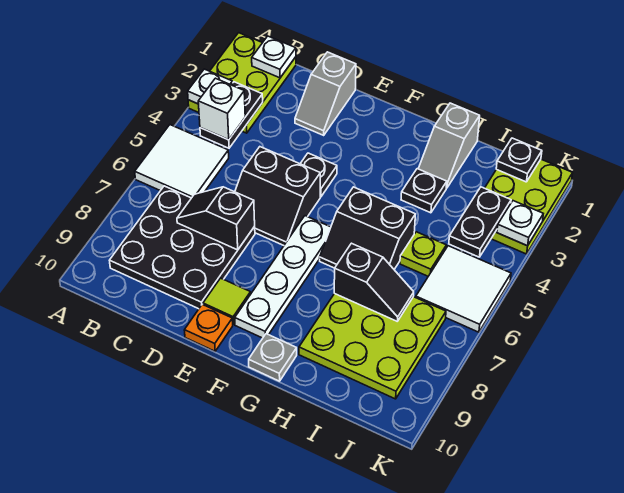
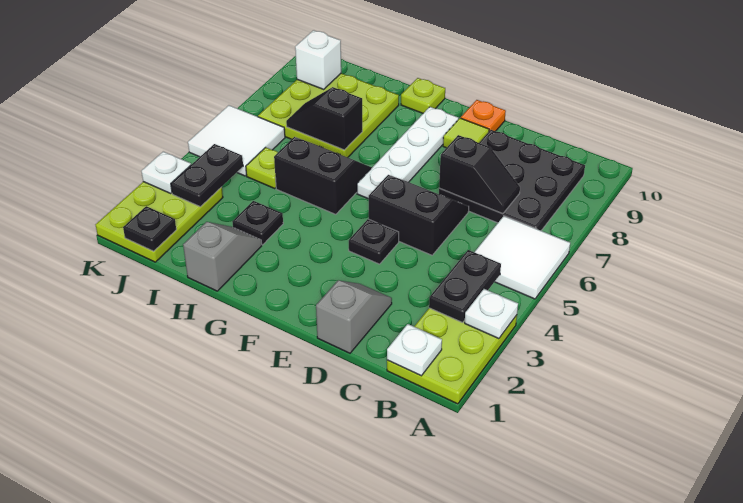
white 1x1 brick [198,78,245,140] -> white 1x1 brick moved to [295,30,341,89]
grey 1x1 plate [249,334,297,381] -> lime 1x1 plate [401,78,445,113]

